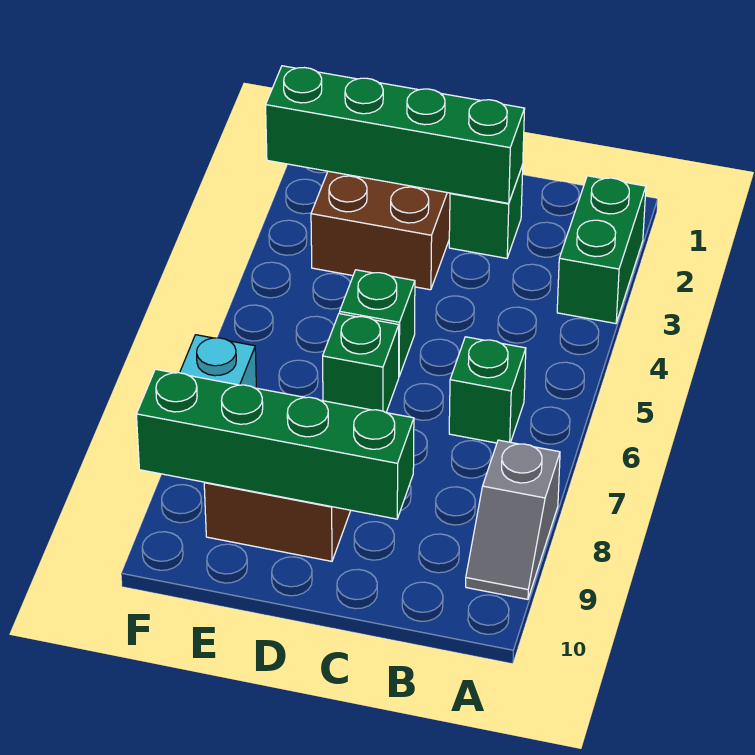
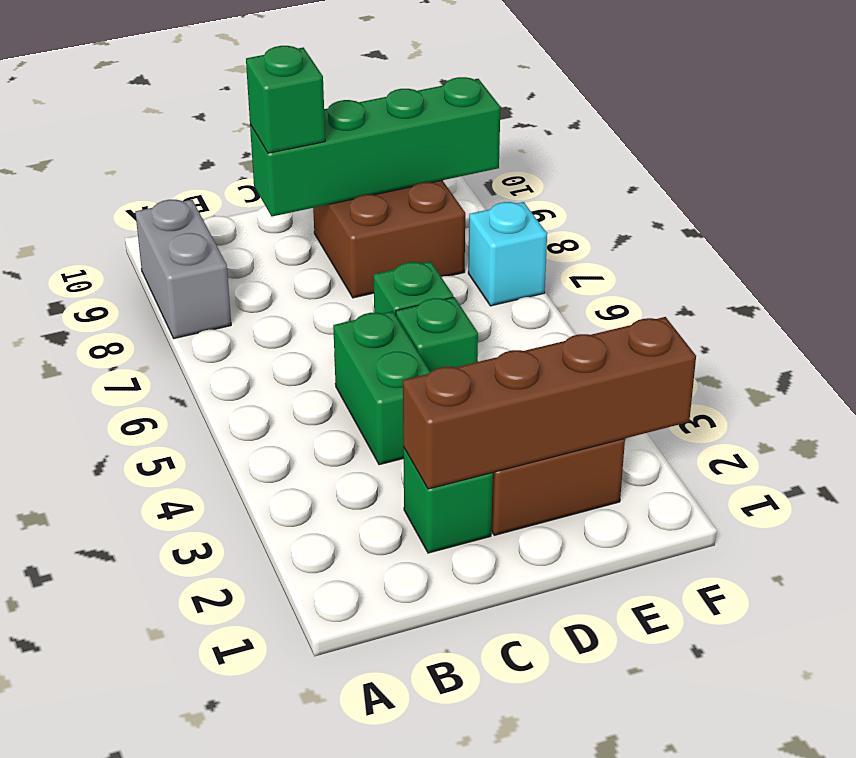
green 1x2 brick [557,176,646,324] -> green 1x2 brick moved to [333,311,430,465]
grey 1x2 slope [466,440,560,599] -> grey 1x2 brick [135,200,231,339]
green 1x1 brick [449,337,526,443] -> green 1x1 brick moved to [246,46,325,153]
green 1x4 brick [266,66,525,203] -> brown 1x4 brick [403,317,696,489]

